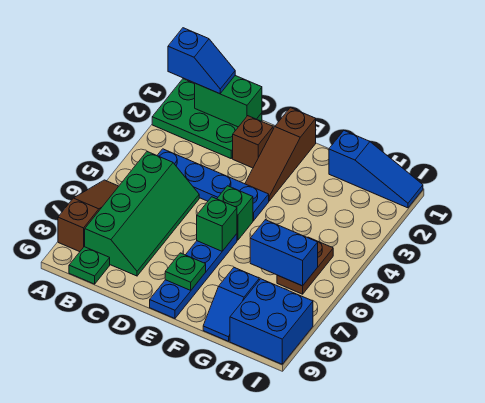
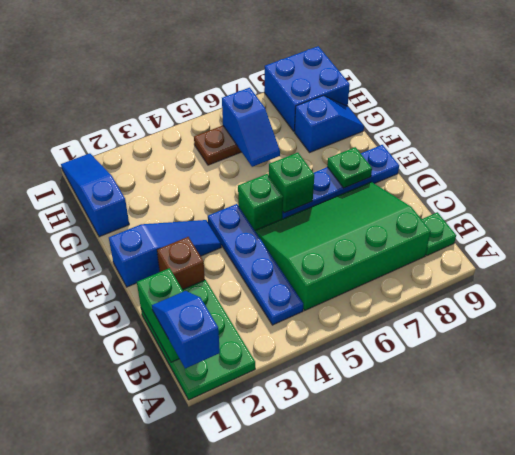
brown 1x3 slope [58,180,119,252] -> none
green 2x4 slope [85,152,199,276] -> green 3x4 slope [255,182,431,310]
brown 1x3 slope [245,108,316,201] -> blue 1x3 slope [109,220,221,287]
blue 1x2 brick [250,220,318,286] -> blue 1x2 slope [222,88,280,167]

